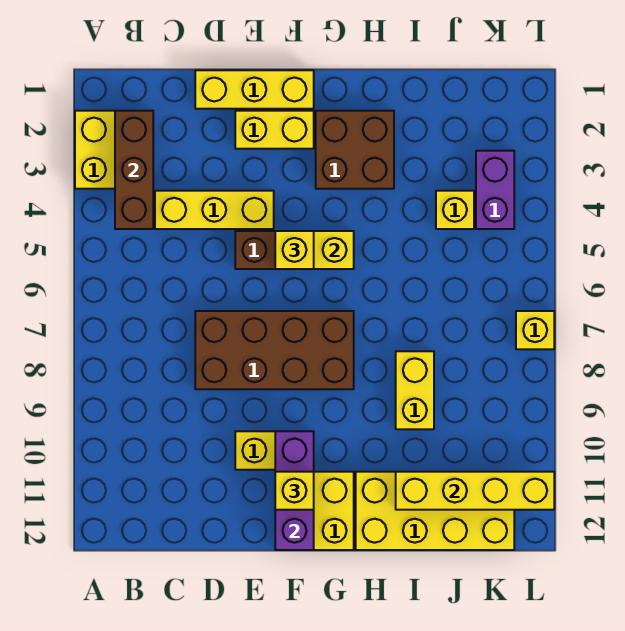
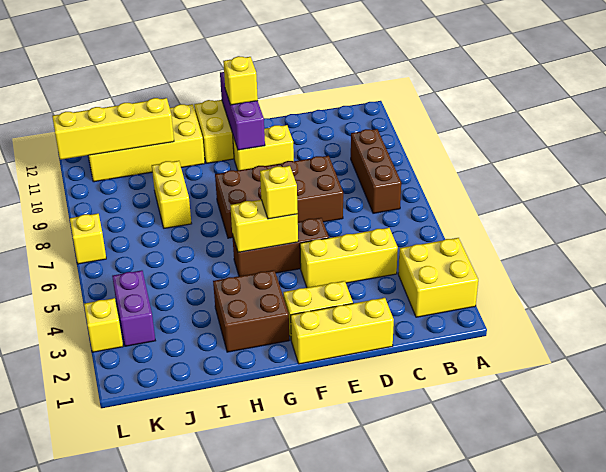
brown 1x3 brick [115,111,153,229] -> brown 1x3 brick moved to [351,129,401,213]
yellow 1x1 brick [436,191,474,229] -> yellow 1x1 brick moved to [84,298,123,352]

